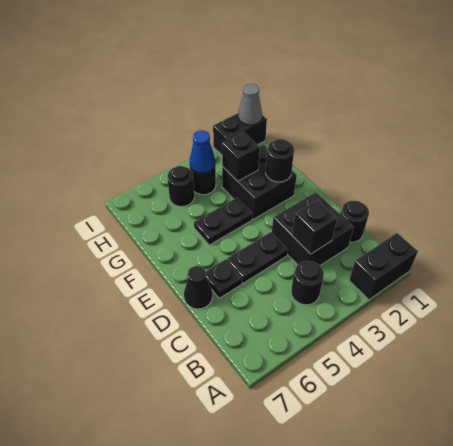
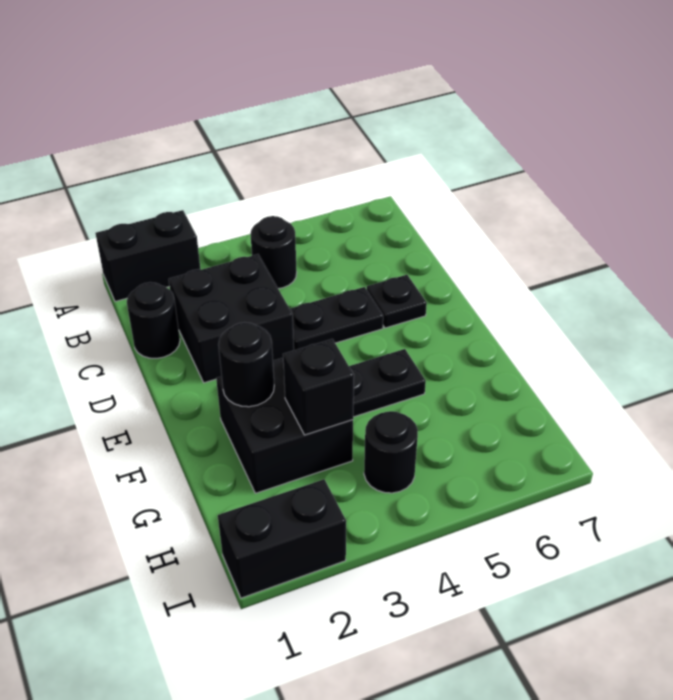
black 1x1 brick [292,200,337,254] -> none
black 1x1 cone [184,266,212,309] -> none
blue 1x1 cone [190,130,215,173] -> none
black 1x1 round brick [167,166,194,207] -> none
grey 1x1 cone [238,84,262,125] -> none

